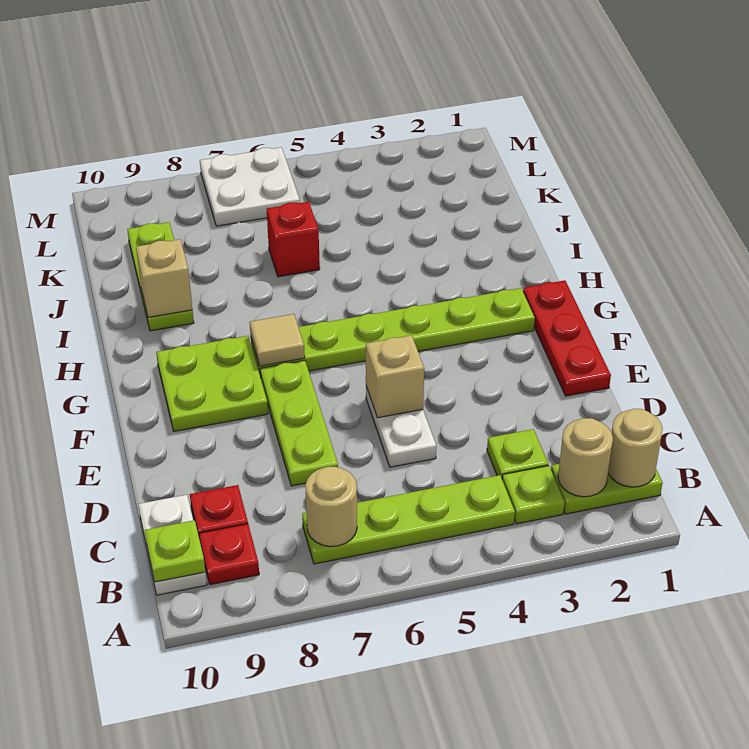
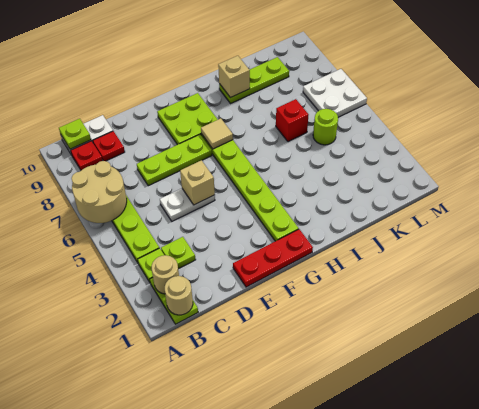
tan 1x1 round brick [305,467,357,547] -> tan 2x2 round brick [72,161,127,223]
none -> lime 1x1 round brick [313,109,338,145]

